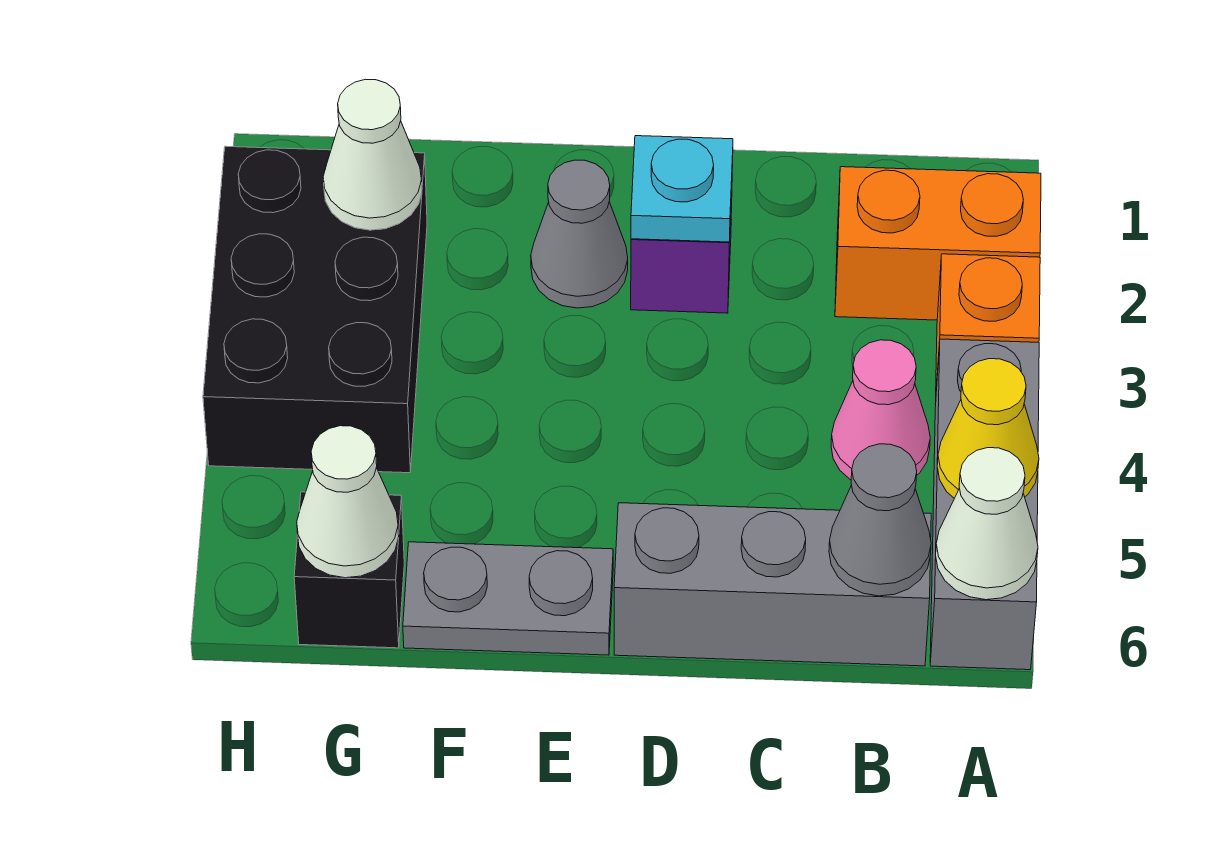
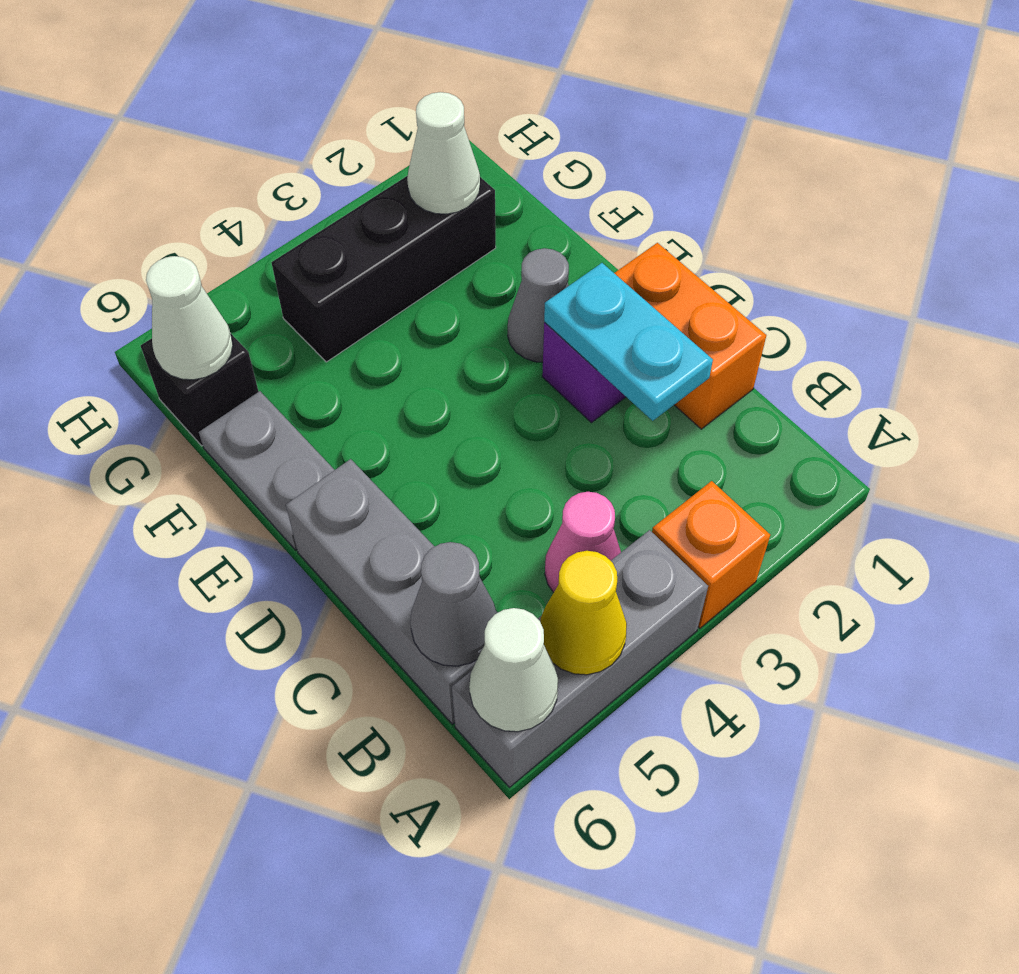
orange 1x2 brick [835,167,1041,320] -> orange 1x2 brick moved to [614,243,766,429]
cyan 1x1 plate [631,136,733,242] -> cyan 1x2 plate [544,263,713,421]
black 2x3 brick [203,146,427,473] -> black 1x3 brick [271,176,496,362]

